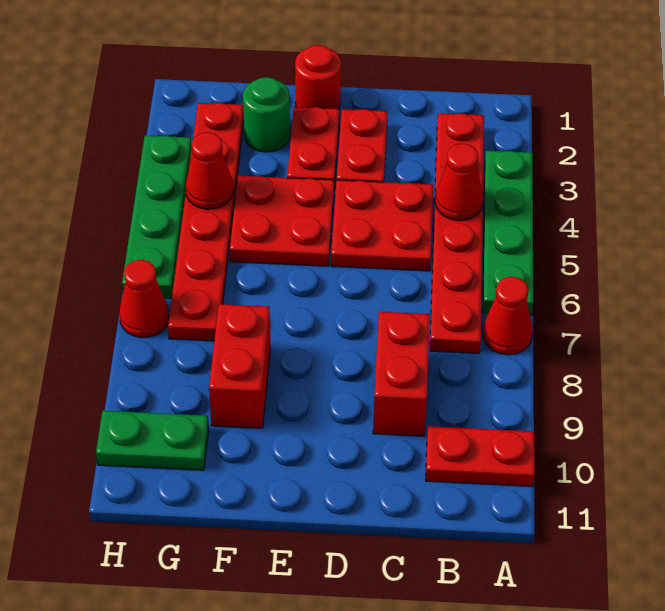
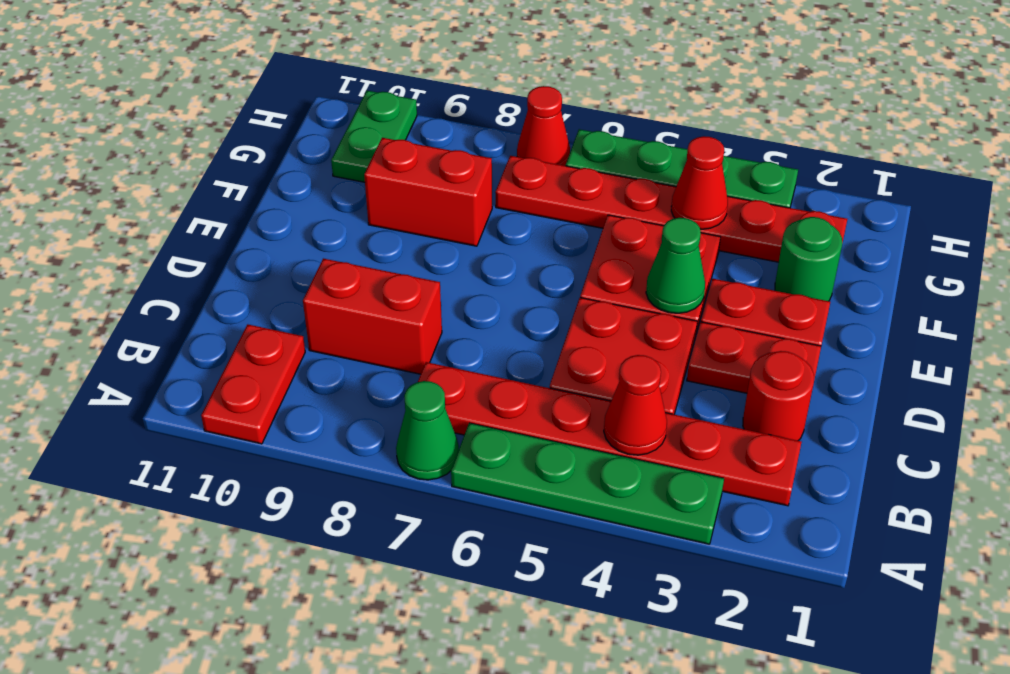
red 1x1 cone [483,277,533,355] -> green 1x1 cone [396,381,459,480]
red 1x1 round brick [295,45,341,109] -> red 1x1 round brick moved to [743,351,814,441]
none -> green 1x1 cone [646,218,705,313]

